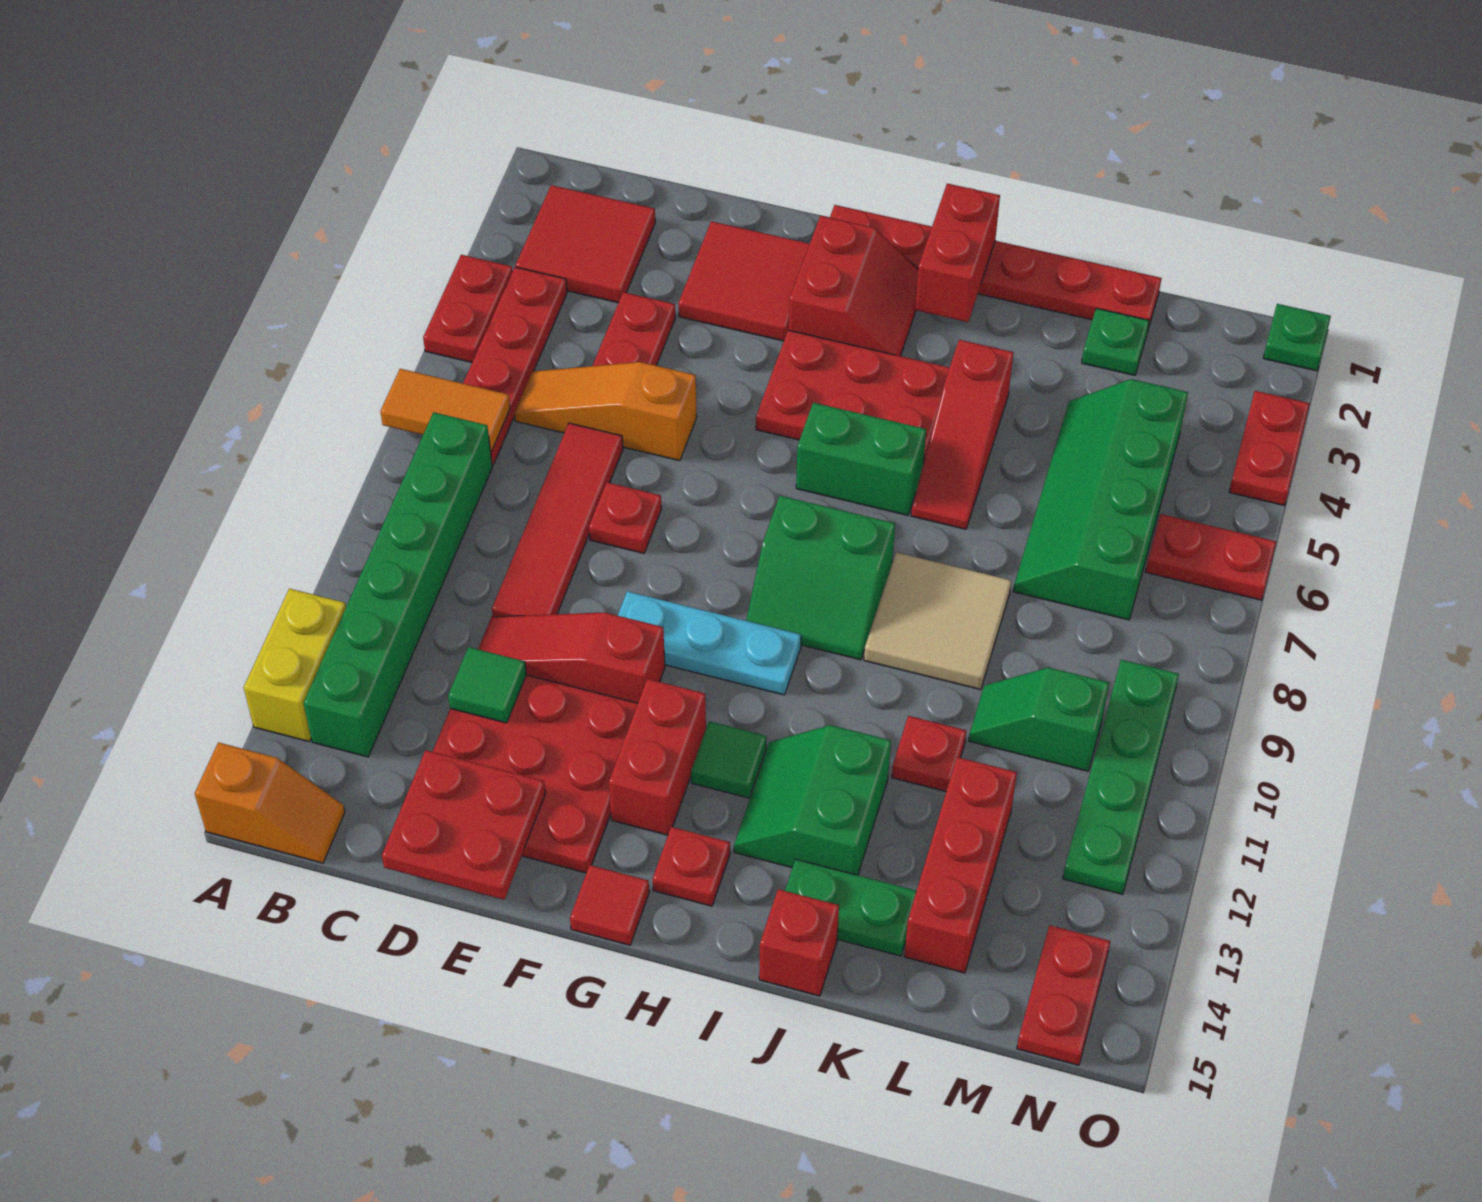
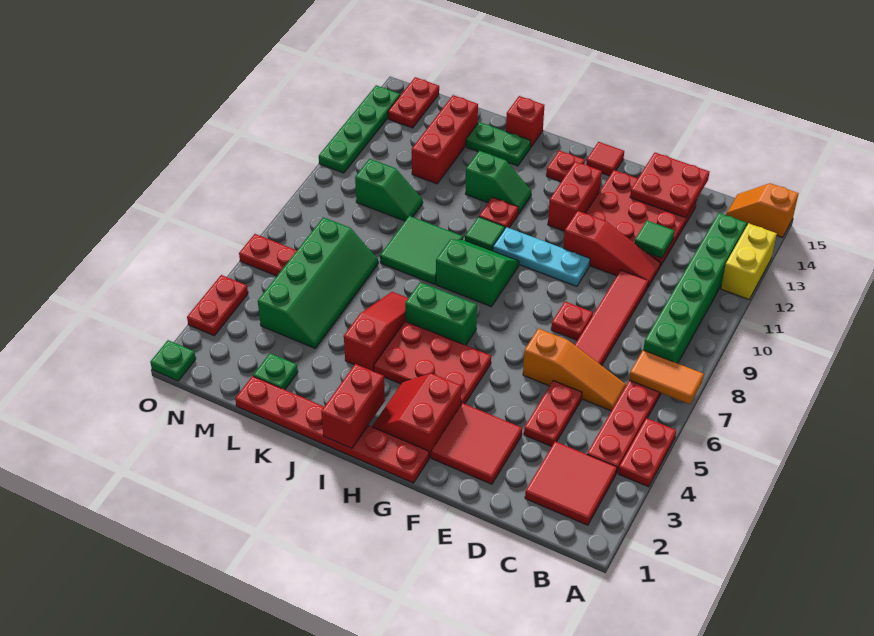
green 1x1 tile [691,721,766,798] -> green 1x1 tile moved to [465,217,505,251]
green 2x2 slope [734,725,891,875] -> green 1x2 slope [465,151,532,214]
tan 2x2 tile [864,552,1011,690] -> green 2x2 tile [380,216,463,284]
red 1x1 plate [892,716,966,792] -> red 1x1 plate moved to [479,197,518,228]
green 1x4 plate [1063,660,1179,894] -> green 1x4 plate moved to [319,85,400,173]

